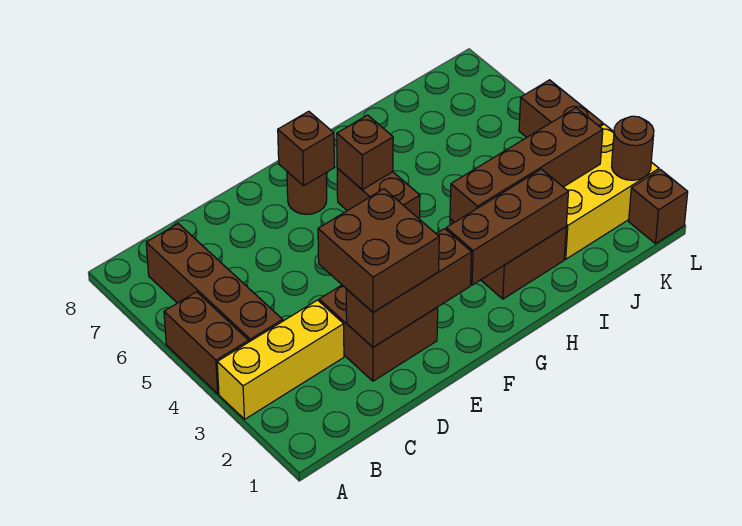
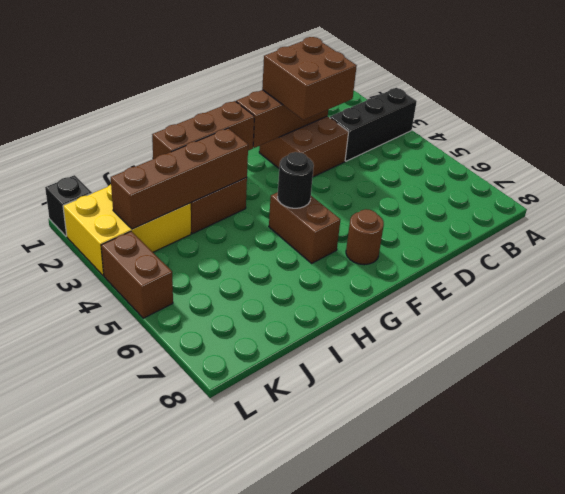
yellow 1x3 brick [217,300,344,419] -> black 1x3 brick [330,88,417,161]
brown 1x2 brick [164,292,249,394] -> none
brown 1x4 brick [146,224,283,342] -> none
brown 1x1 brick [278,111,334,186] -> none
none -> black 1x1 round brick [277,152,314,208]
brown 1x1 brick [337,115,393,190] -> none
brown 1x1 brick [629,170,688,244] -> black 1x1 brick [45,175,92,236]
brown 1x1 round brick [612,116,654,180] -> none

